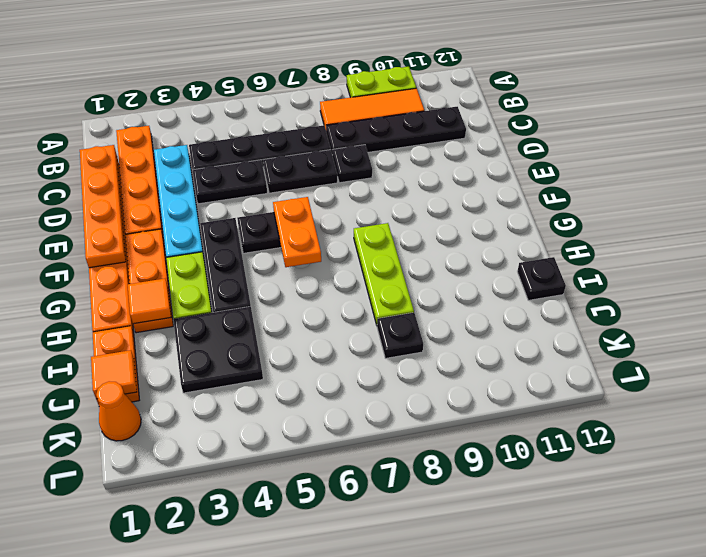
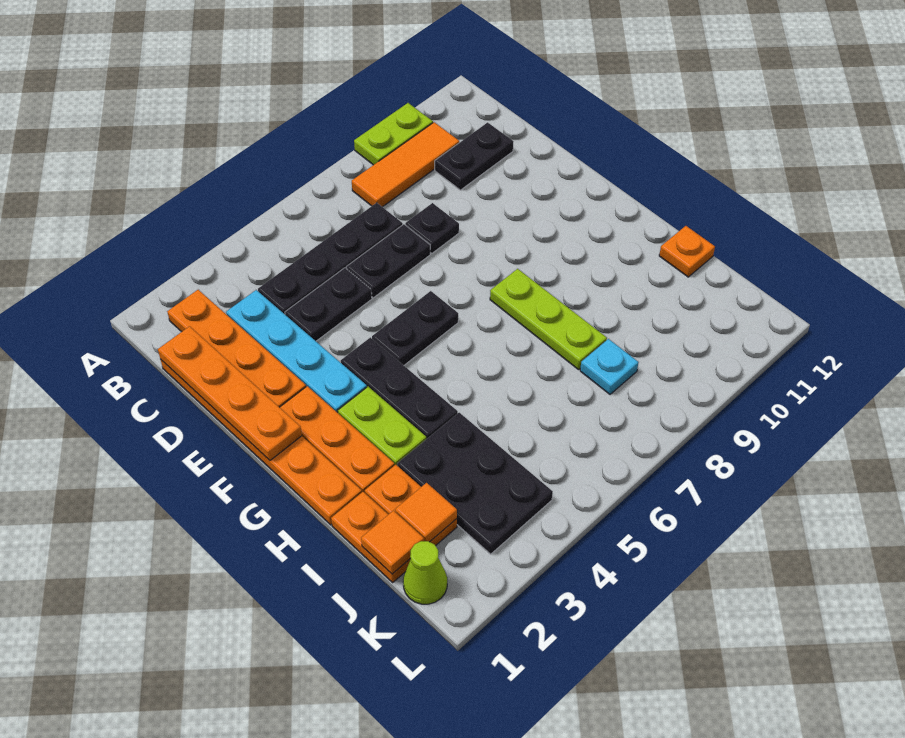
black 1x4 plate [326,107,466,155] -> black 1x2 plate [435,122,514,190]
orange 1x2 plate [273,197,321,267] -> orange 1x2 plate moved to [365,465,457,546]
orange 1x1 tile [128,279,171,324] -> orange 1x1 tile moved to [395,483,457,542]
black 2x2 plate [173,306,263,393] -> black 2x3 plate [397,413,553,554]
black 1x1 plate [517,257,566,300] -> orange 1x1 plate [659,226,715,277]
black 1x1 plate [377,313,423,358] -> cyan 1x1 plate [580,339,639,394]
orange 1x1 cone [96,381,141,441] -> lime 1x1 cone [403,541,447,604]

